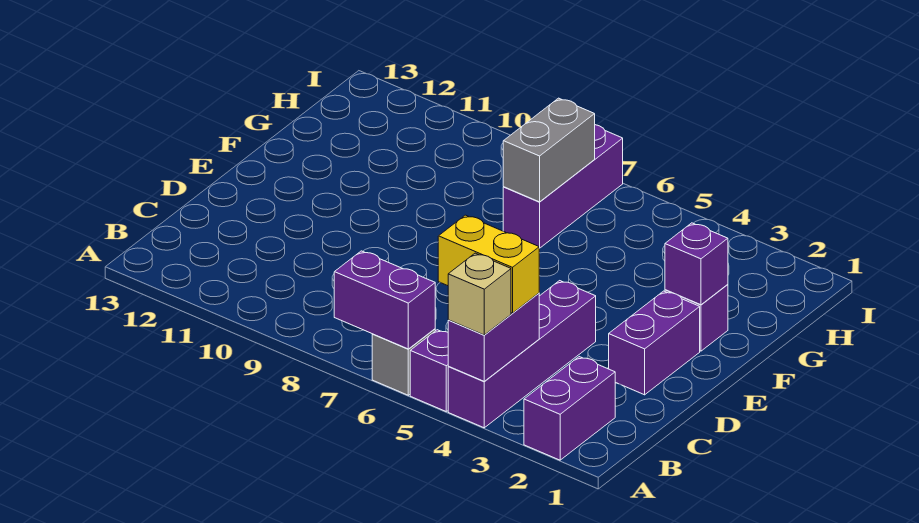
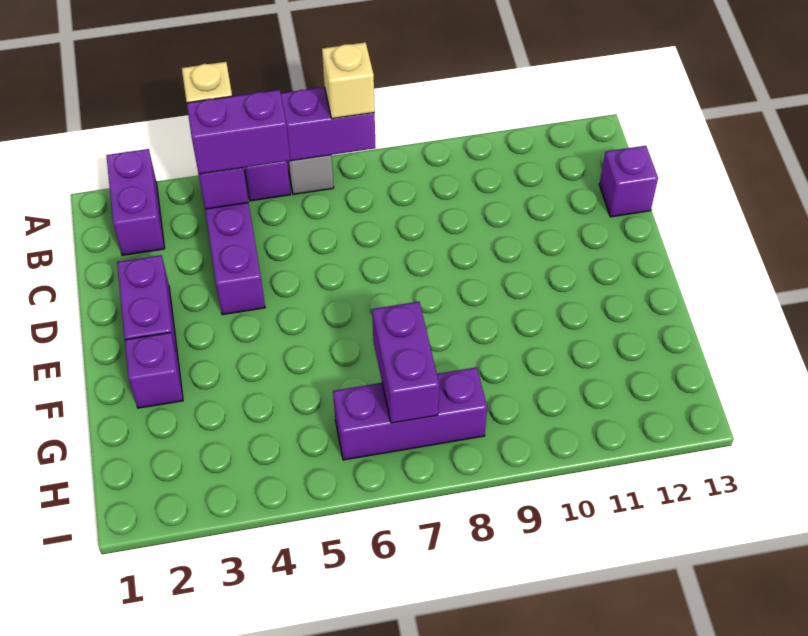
none -> tan 1x1 brick [322,42,375,119]
yellow 1x2 brick [438,215,539,313] -> purple 1x2 brick [187,90,290,174]
purple 1x1 brick [665,223,728,305] -> purple 1x1 brick moved to [599,146,658,217]
purple 1x3 brick [503,125,623,248] -> purple 1x3 brick turned to [333,367,487,460]
grey 1x2 brick [503,98,595,202] -> purple 1x2 brick [372,302,439,423]

